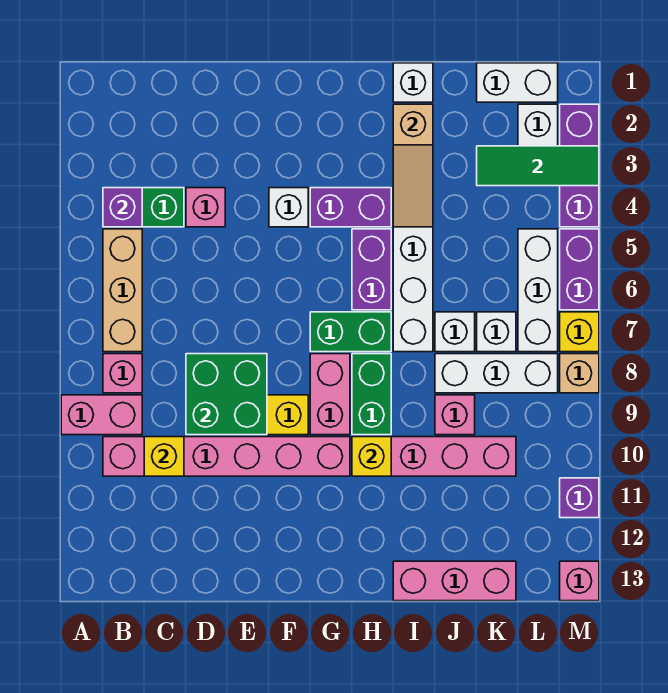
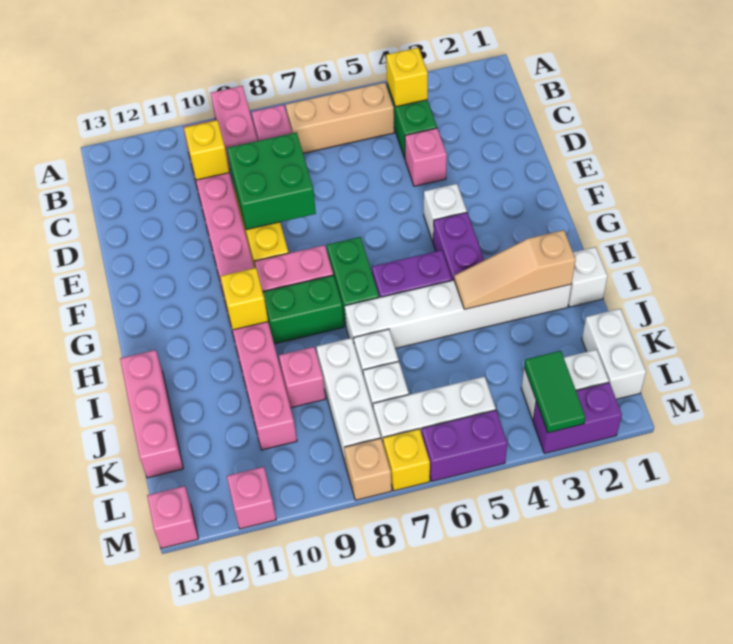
purple 1x1 brick [103,188,142,227] -> yellow 1x1 brick [386,48,428,107]
green 1x3 tile [477,146,599,186] -> green 1x2 tile [524,351,586,433]
purple 1x3 brick [560,104,599,227] -> purple 1x2 brick [533,383,622,453]
purple 1x1 brick [560,478,599,518] -> pink 1x1 brick [227,467,276,529]

